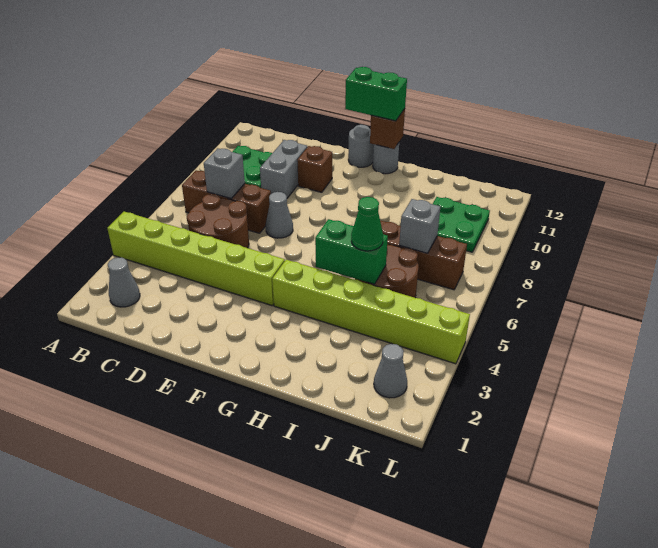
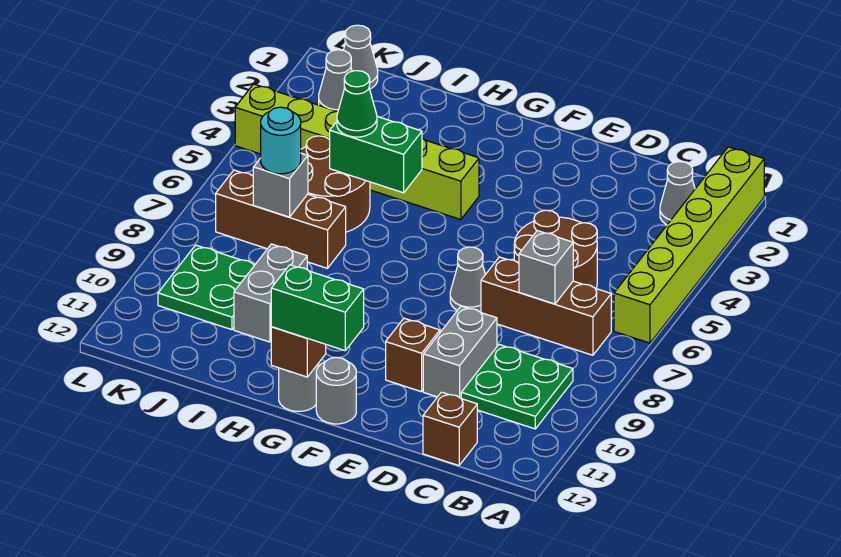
lime 1x6 brick [107,212,285,306] -> lime 1x6 brick turned to [614,147,764,343]
none -> brown 1x1 brick [423,392,477,466]
none -> grey 1x2 brick [234,244,307,342]
none -> cyan 1x1 round brick [261,107,301,174]
none -> grey 1x1 cone [344,25,378,89]

